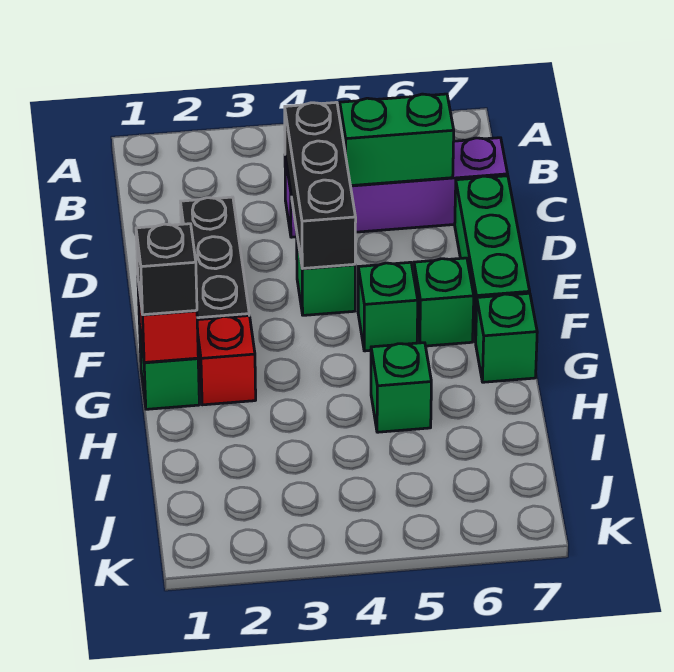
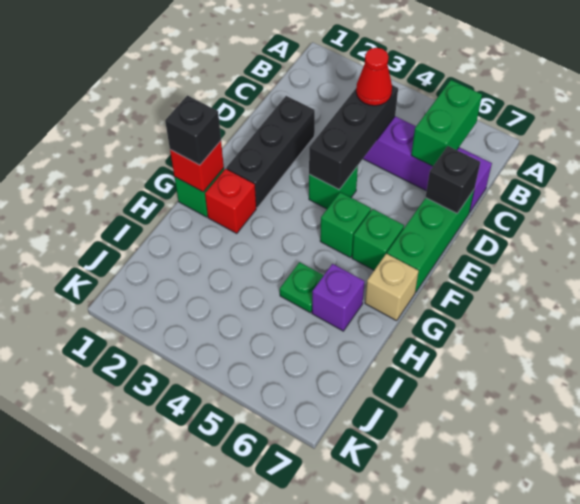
none -> red 1x1 cone [356,48,392,106]
green 1x2 brick [340,94,454,186] -> green 1x2 brick turned to [411,80,482,166]
none -> black 1x1 brick [426,146,480,213]
green 1x1 brick [476,293,537,382] -> tan 1x1 brick [365,254,419,321]
green 1x1 brick [371,343,431,432] -> green 1x1 plate [280,262,324,313]
none -> purple 1x1 brick [312,264,365,331]

